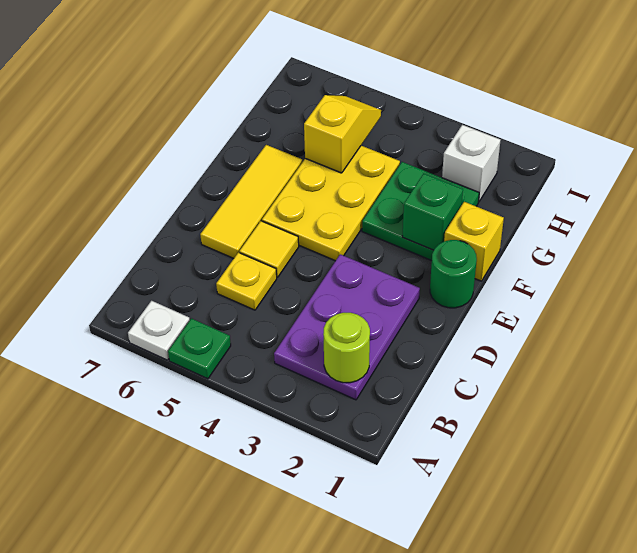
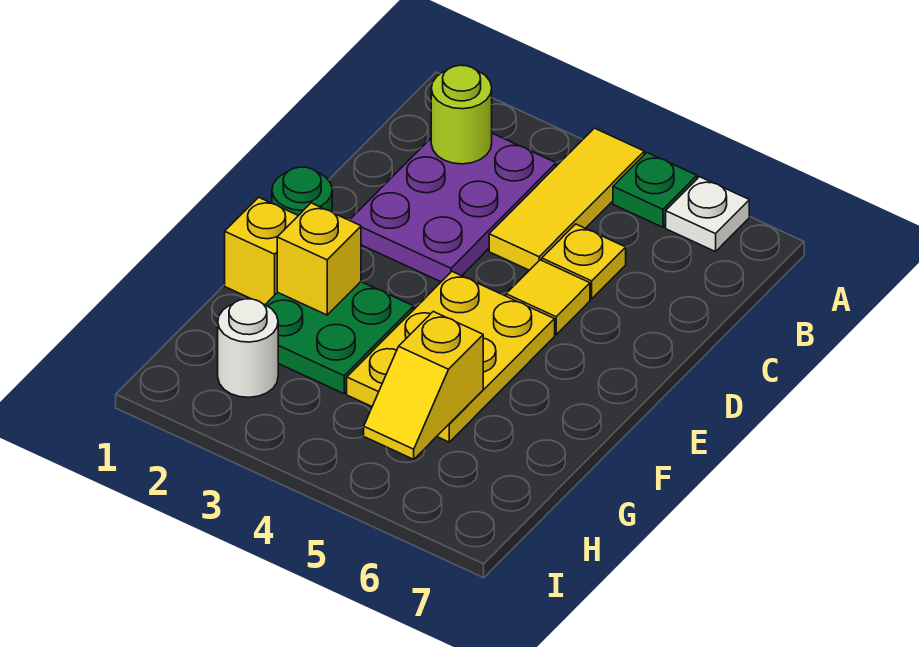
yellow 1x3 tile [200,145,302,258] -> yellow 1x3 tile moved to [489,128,644,270]
green 1x1 brick [402,173,463,250] -> yellow 1x1 brick [277,203,361,315]
white 1x1 brick [442,125,501,202] -> white 1x1 round brick [218,299,278,397]

